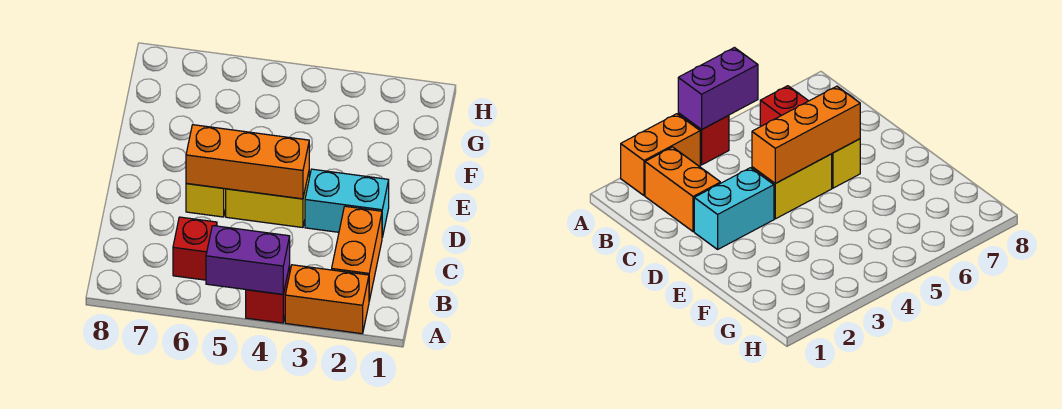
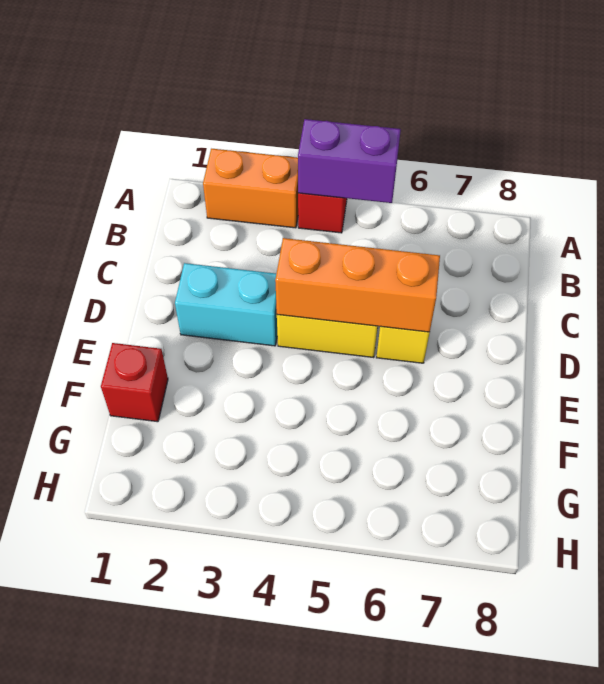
orange 1x2 brick [332,206,382,301] -> none
red 1x1 brick [173,217,217,280] -> red 1x1 brick moved to [101,343,168,422]

